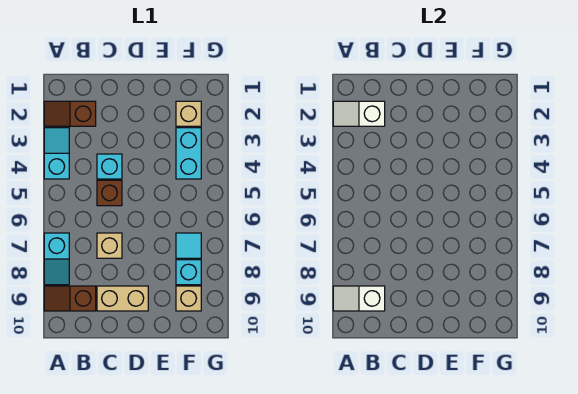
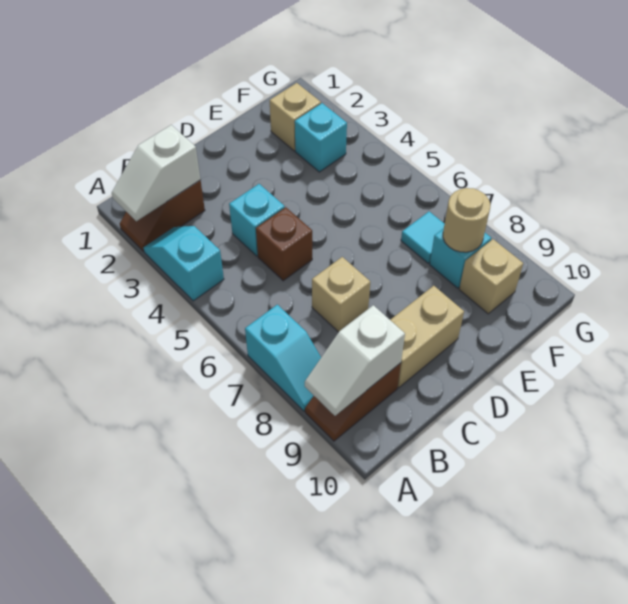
cyan 1x2 brick [176,128,201,179] -> cyan 1x1 brick [295,103,347,172]
none -> tan 1x1 round brick [443,188,490,252]

